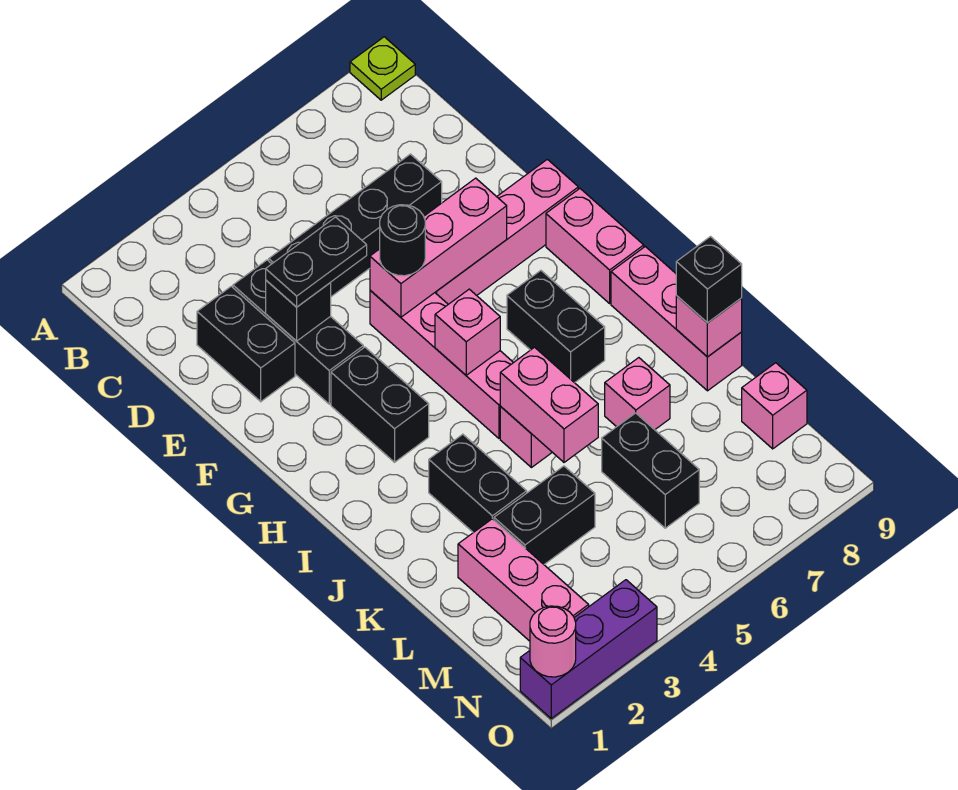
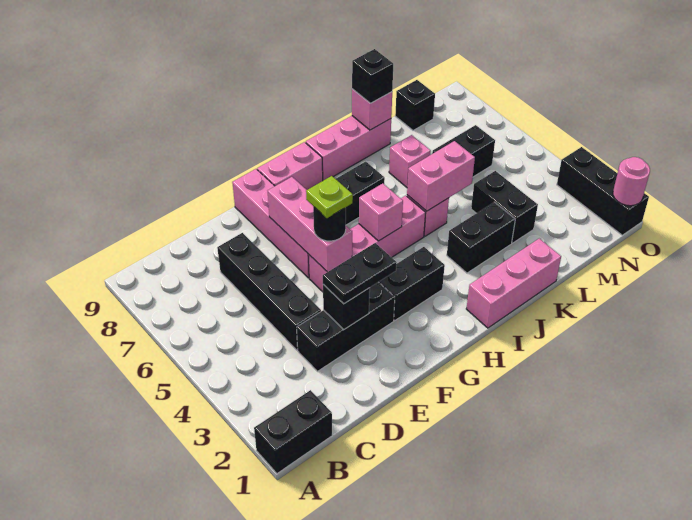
lime 1x1 plate [350,37,415,100] -> lime 1x1 plate moved to [306,176,353,218]
black 1x2 brick [197,286,295,402] -> black 1x2 brick moved to [254,390,332,474]
black 1x2 plate [266,217,367,307] -> black 1x2 plate turned to [323,243,397,304]
pink 1x3 brick [458,519,589,641] -> pink 1x3 brick moved to [466,239,561,328]
pink 1x1 brick [742,363,807,449] -> black 1x1 brick [395,80,435,130]
purple 1x3 brick [520,580,657,718] -> black 1x3 brick [557,147,649,235]

